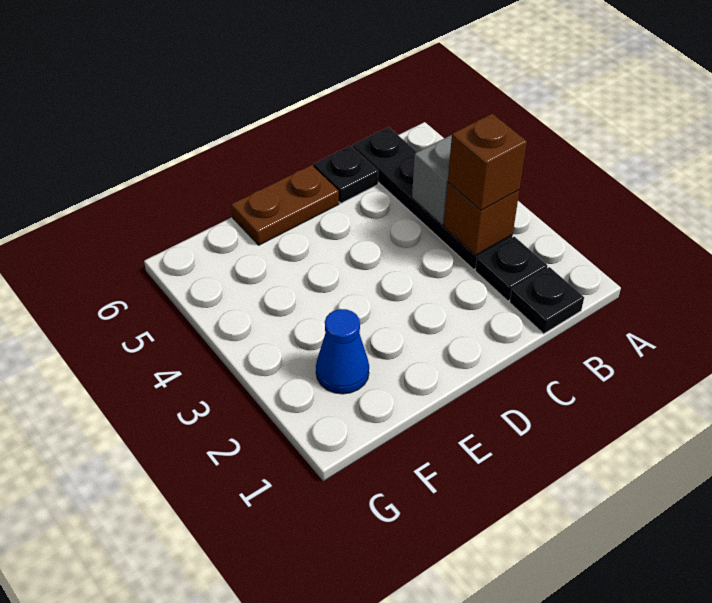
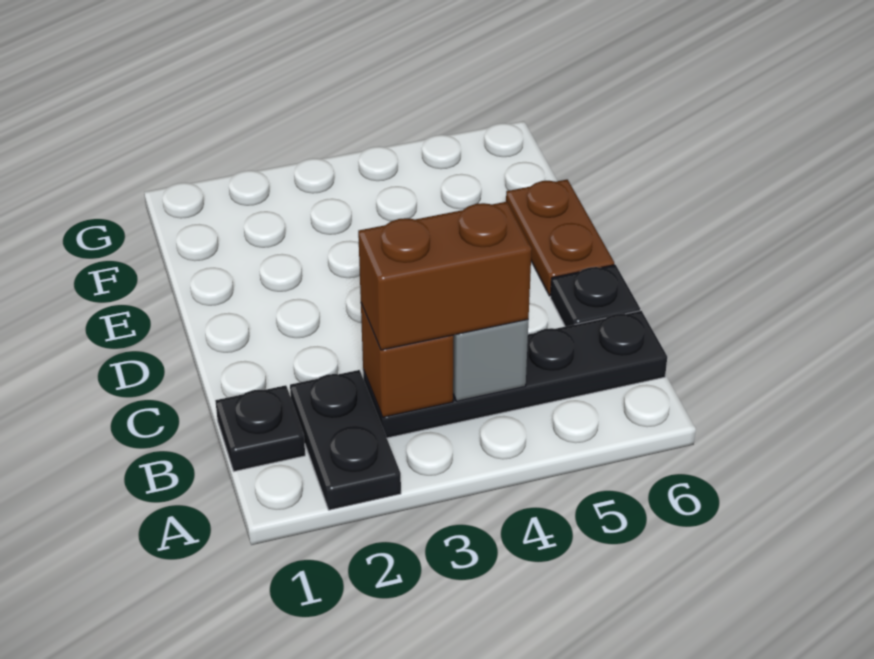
black 1x1 plate [475,237,547,301] -> black 1x2 plate [290,370,401,510]
brown 1x1 brick [448,114,527,211] -> brown 1x2 brick [358,202,532,350]
blue 1x1 cone [316,309,369,394] -> none

